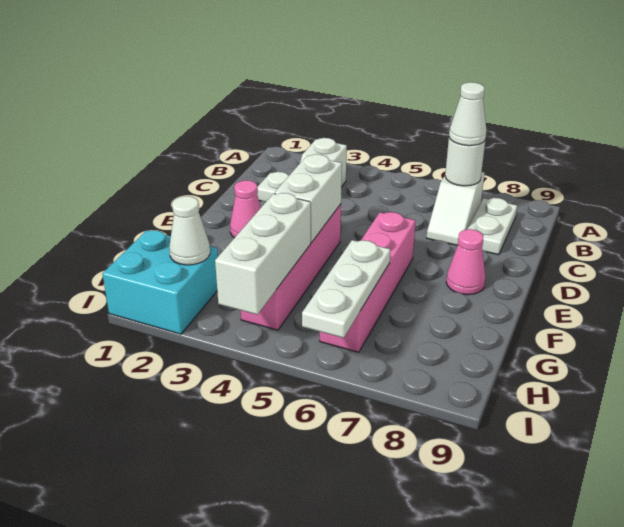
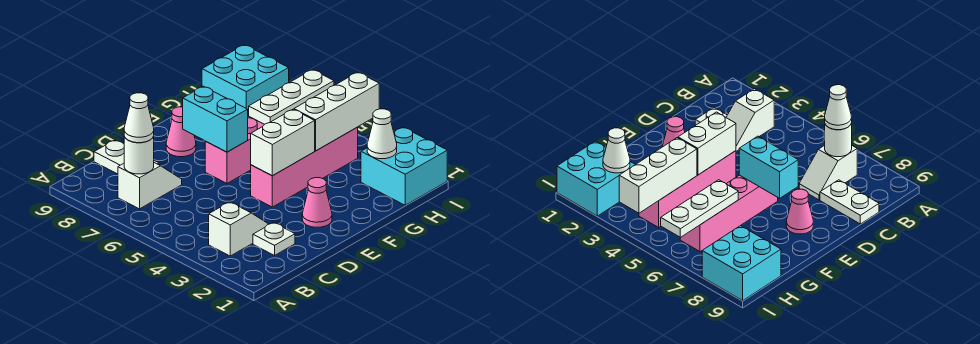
white 1x2 plate [468,198,517,255] -> white 1x2 plate turned to [94,140,159,174]
none -> cyan 1x2 brick [183,86,248,152]
none -> cyan 2x2 brick [202,45,289,117]

